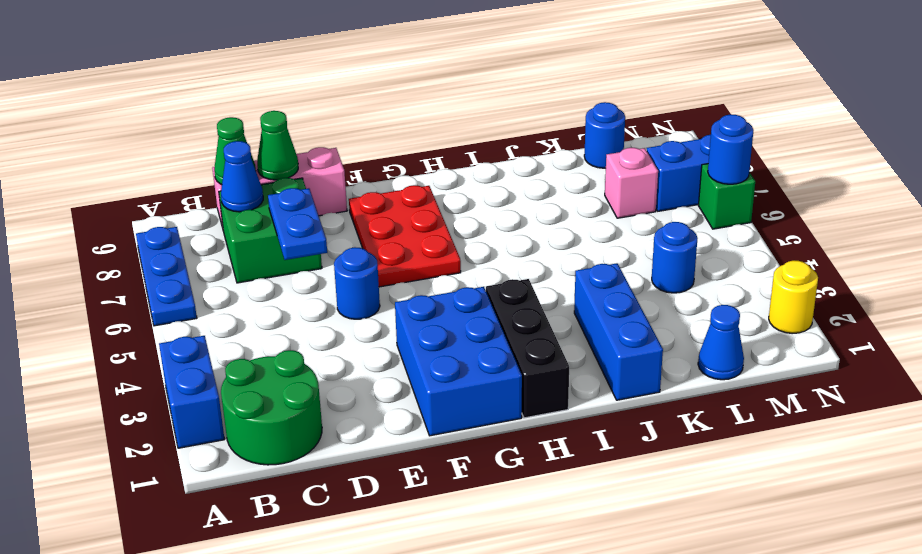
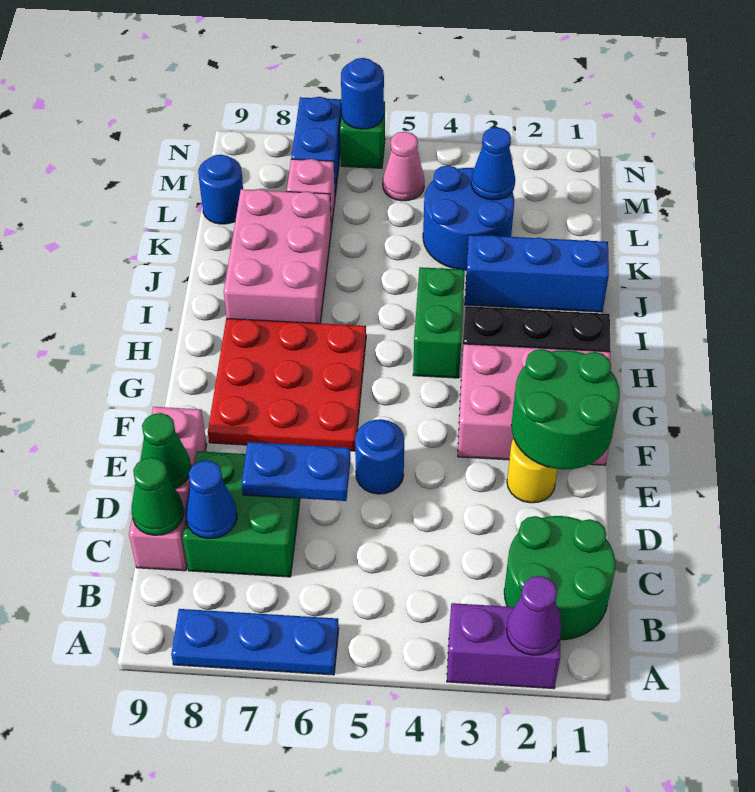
blue 1x2 brick [159,336,225,448] -> purple 1x2 brick [447,603,560,689]
none -> purple 1x1 cone [507,576,561,655]
none -> green 2x2 round brick [511,349,620,469]
blue 2x3 brick [395,287,522,436] -> pink 2x3 brick [458,344,611,465]
red 2x3 plate [349,185,461,287] -> red 3x3 plate [208,318,366,451]
none -> green 1x2 brick [413,267,465,378]
none -> pink 2x3 brick [224,189,331,323]
blue 1x1 cone [698,305,744,380] -> blue 1x1 cone moved to [471,127,515,200]
blue 1x1 round brick [652,222,697,293] -> blue 2x2 round brick [423,166,514,270]
none -> pink 1x1 cone [383,132,425,201]
yellow 1x1 round brick [769,261,818,334] -> yellow 1x1 round brick moved to [507,439,557,503]

